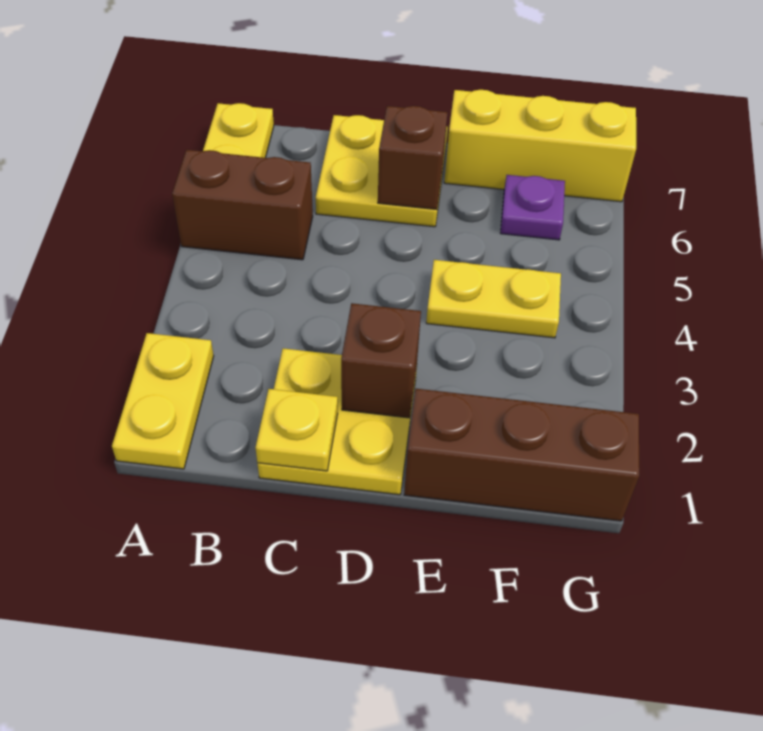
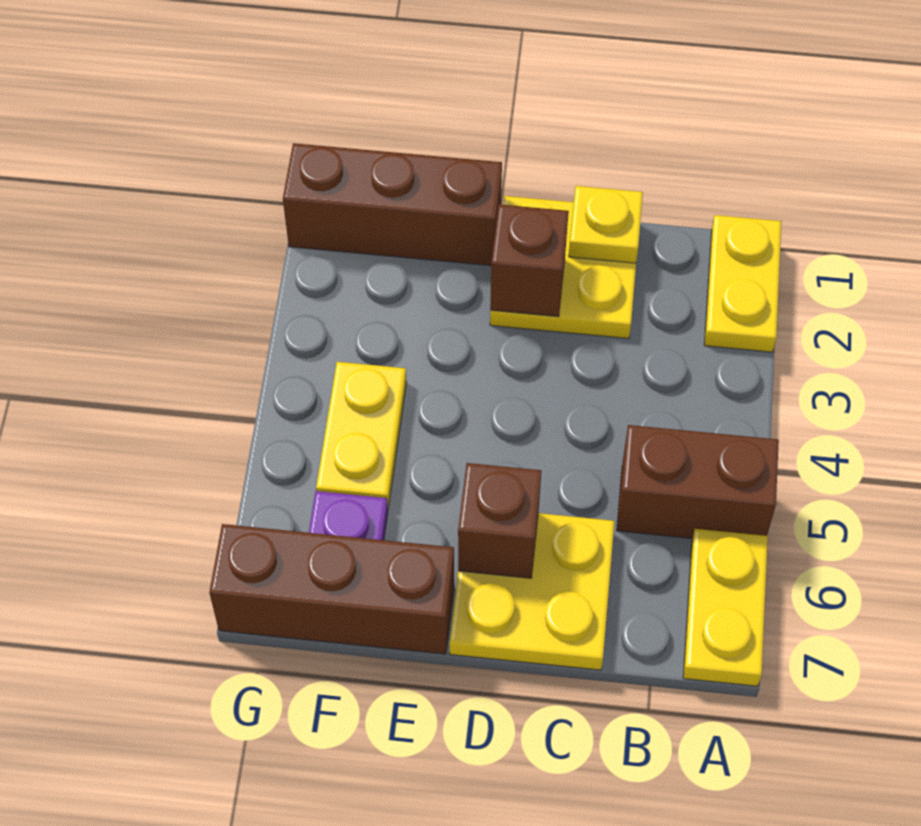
yellow 1x2 plate [426,260,561,338] -> yellow 1x2 plate turned to [316,362,407,508]
yellow 1x3 brick [444,90,636,202] -> brown 1x3 brick [209,524,454,654]

